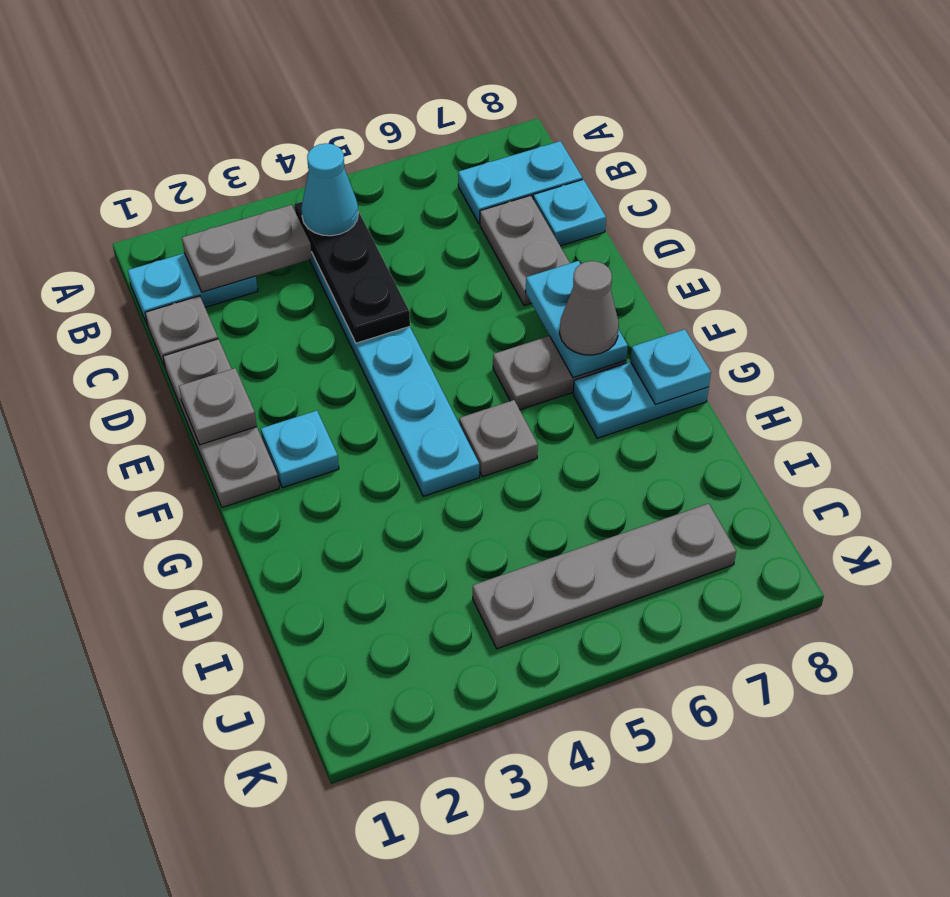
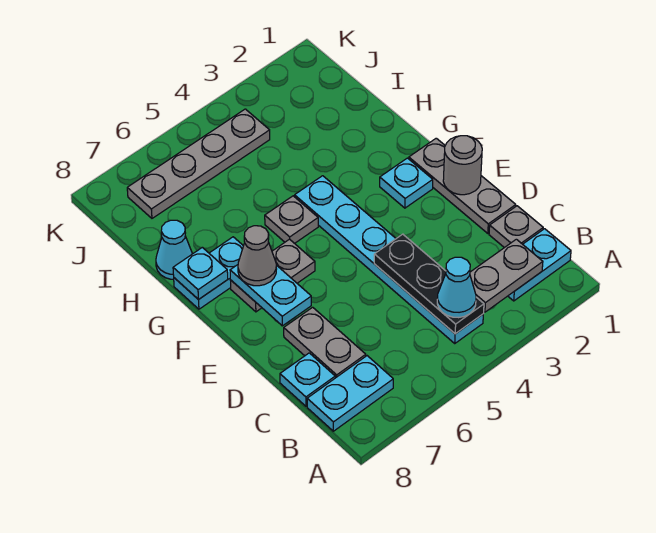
grey 1x1 plate [179,368,257,445] -> grey 1x1 round brick [443,136,482,195]
none -> cyan 1x1 cone [156,220,192,279]

